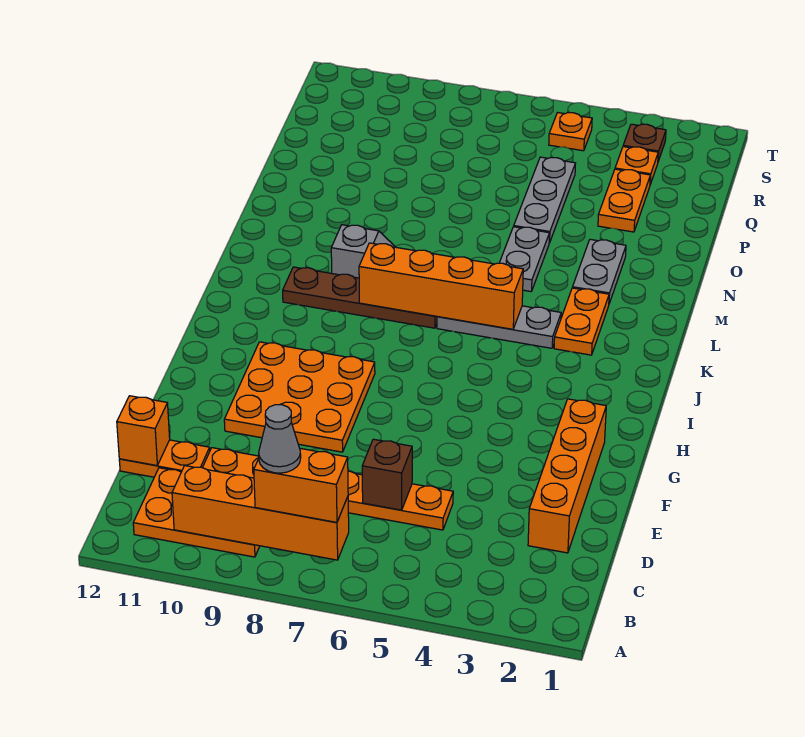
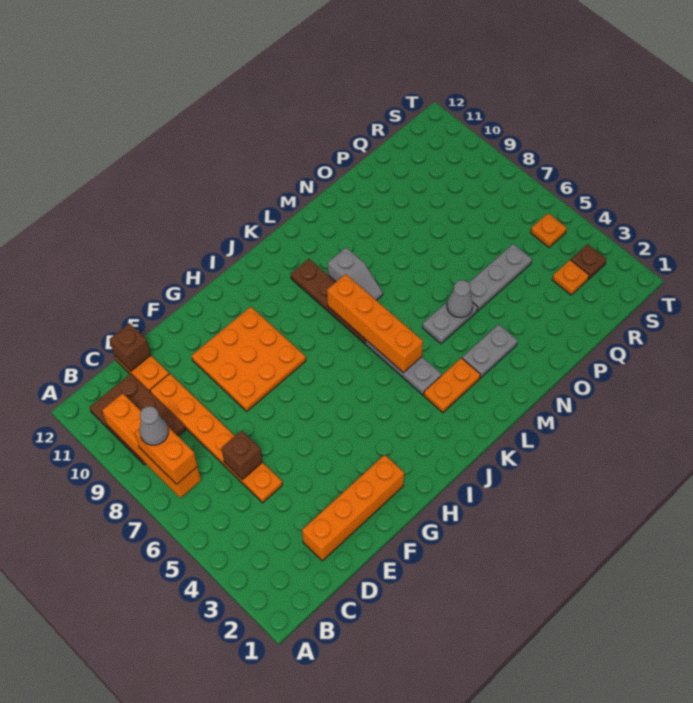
orange 2x3 plate [133,468,260,557] -> brown 2x3 plate [90,374,186,465]
orange 1x1 brick [117,396,170,466] -> brown 1x1 brick [109,323,151,371]
none -> grey 1x1 cone [447,280,473,318]
orange 1x2 plate [598,169,650,232] -> none

